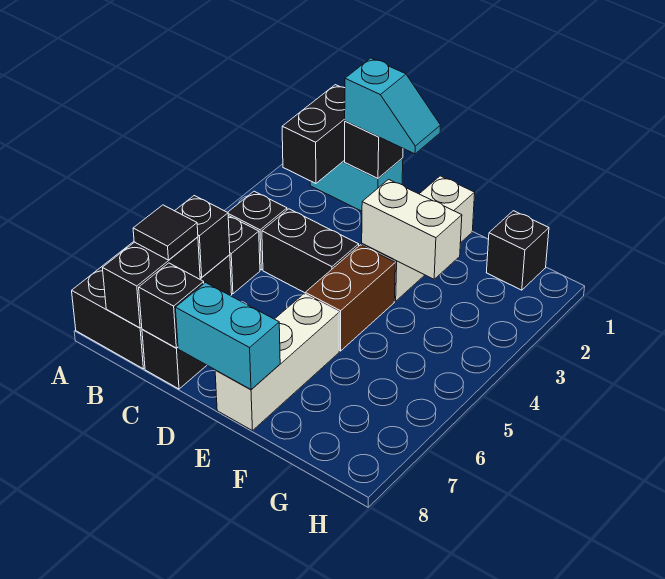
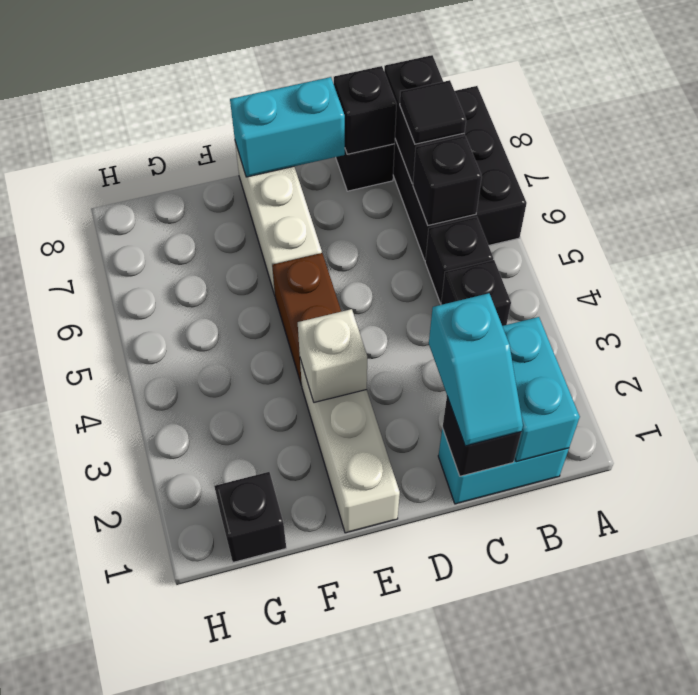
black 1x2 brick [282,85,345,183] -> cyan 1x2 brick [502,317,580,462]
cyan 1x2 slope [345,58,441,154] -> cyan 1x2 slope turned to [429,293,523,446]
black 1x2 brick [262,209,359,293] -> none
white 1x2 brick [362,179,462,279] -> white 1x1 brick [298,309,367,402]

